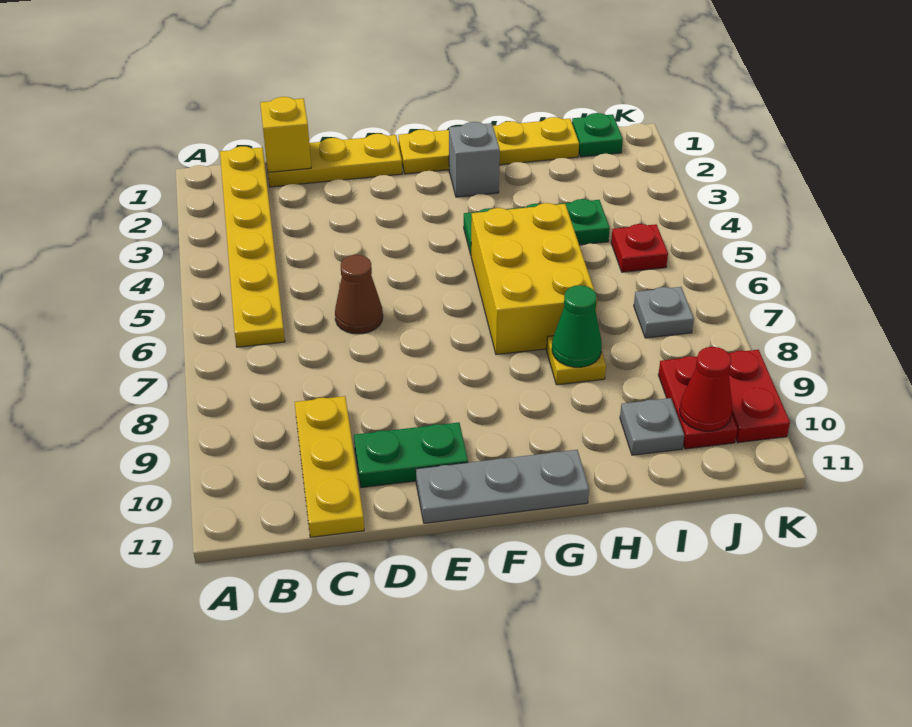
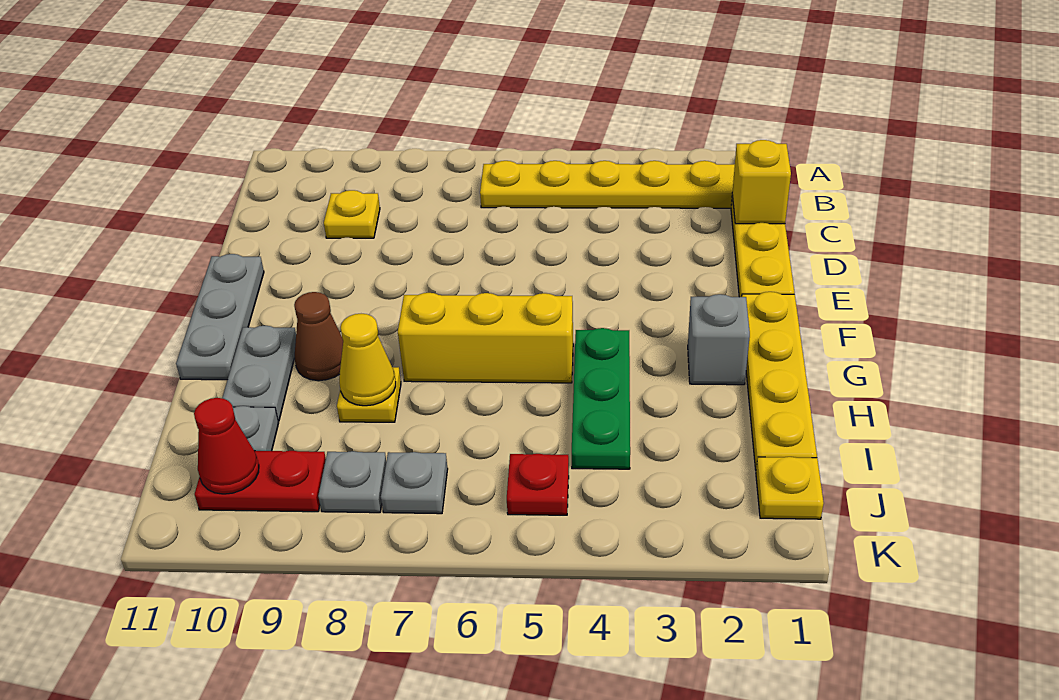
yellow 1x3 plate [295,396,364,537] -> yellow 1x1 plate [324,190,380,238]
brown 1x1 cone [335,255,383,334] -> brown 1x1 cone moved to [294,292,343,381]
green 1x2 plate [354,422,468,488] -> none
yellow 2x3 brick [471,203,597,355] -> yellow 1x3 brick [398,293,573,383]
none -> grey 1x2 plate [222,326,296,421]
green 1x1 cone [552,285,602,367] -> yellow 1x1 cone [339,314,396,406]
green 1x1 plate [572,113,623,157] -> yellow 1x1 plate [756,457,824,519]
none -> grey 1x1 plate [318,451,386,513]
red 1x2 plate [729,350,790,443] -> none

